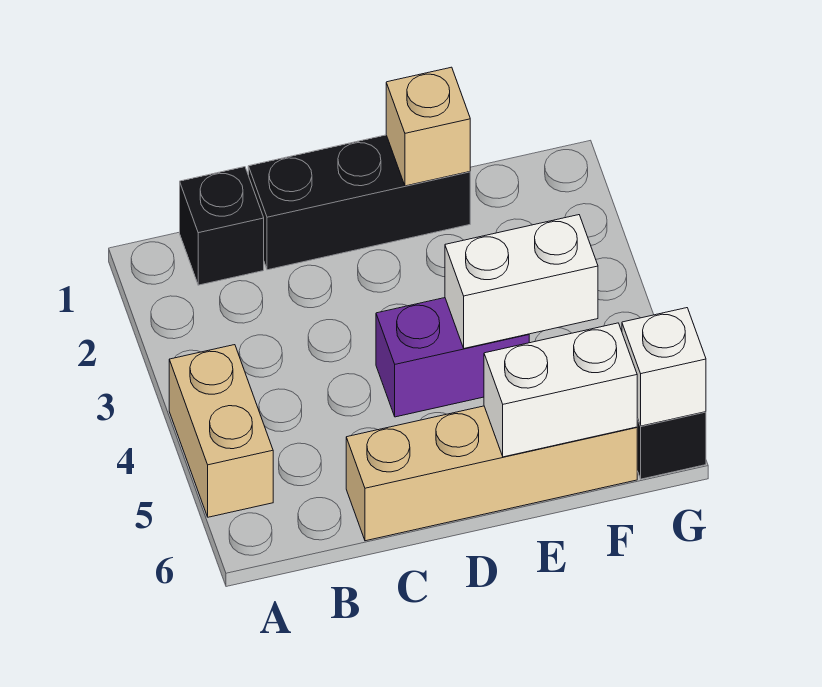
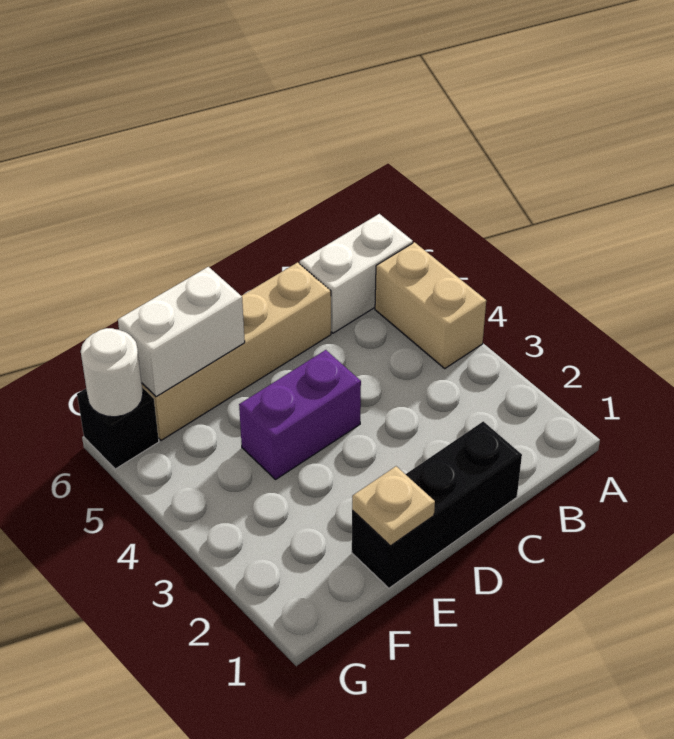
black 1x1 brick [180,167,264,285] -> none
tan 1x1 brick [386,67,470,186] -> tan 1x1 plate [352,466,435,546]
white 1x2 brick [445,215,598,348] -> white 1x2 brick moved to [300,214,413,333]
white 1x1 brick [622,308,706,426] -> white 1x1 round brick [81,328,143,417]

